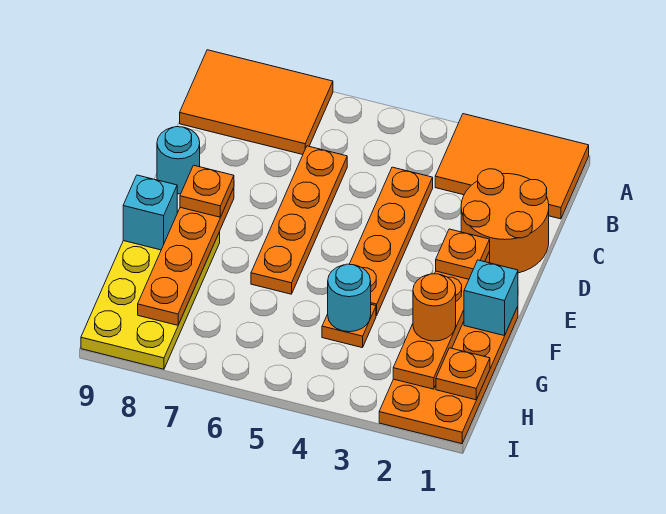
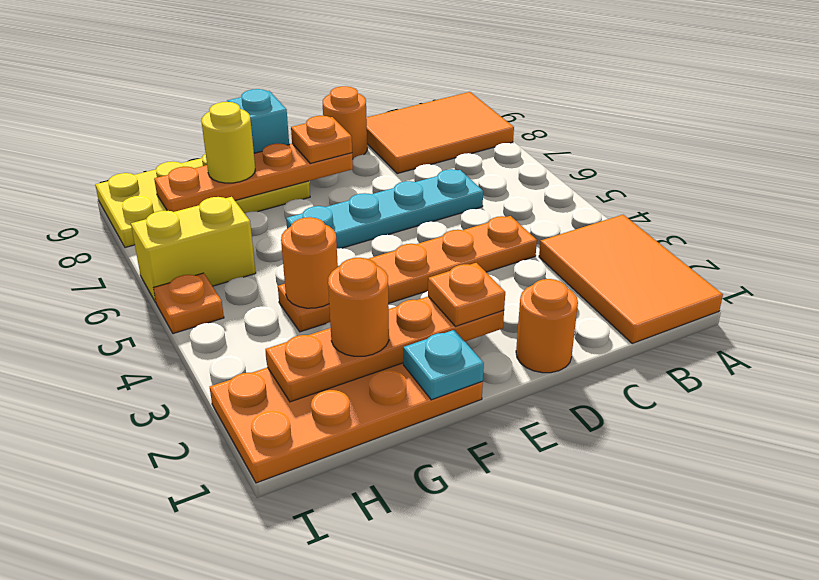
orange 2x3 tile [180,50,333,155] -> orange 2x3 tile turned to [366,92,514,174]
orange 2x2 round brick [461,169,549,273] -> orange 1x1 round brick [516,279,578,373]
orange 1x4 plate [251,146,347,294] -> cyan 1x4 plate [286,169,483,249]
cyan 1x1 round brick [157,127,200,194] -> orange 1x1 round brick [323,86,367,159]
cyan 1x1 brick [464,260,518,336] -> cyan 1x1 plate [403,330,484,400]
cyan 1x1 round brick [328,264,371,332] -> orange 1x1 round brick [281,217,338,308]
none -> yellow 1x1 round brick [201,102,255,183]
orange 1x1 plate [436,348,490,400] -> orange 1x1 plate moved to [154,273,224,334]
none -> yellow 1x2 brick [131,197,256,302]

